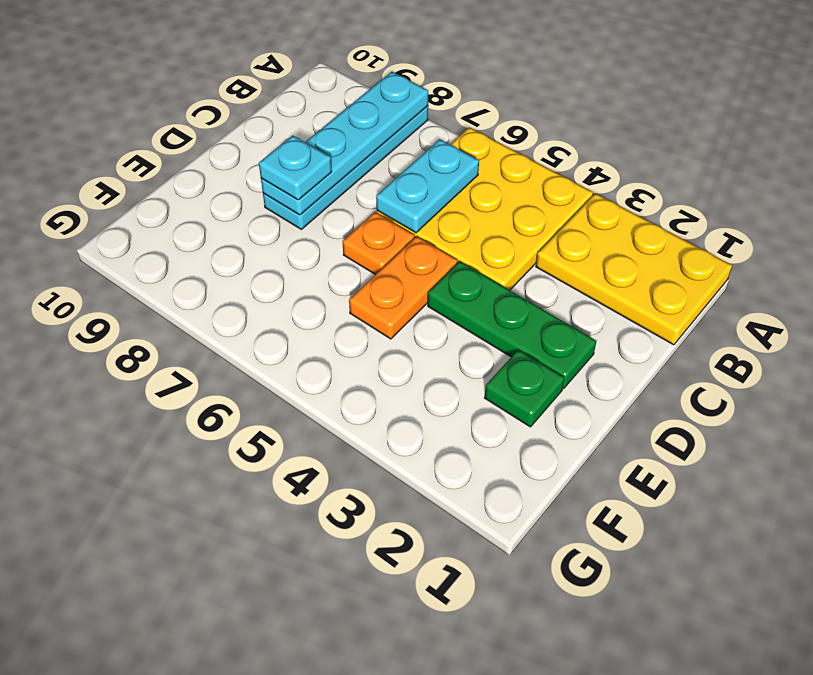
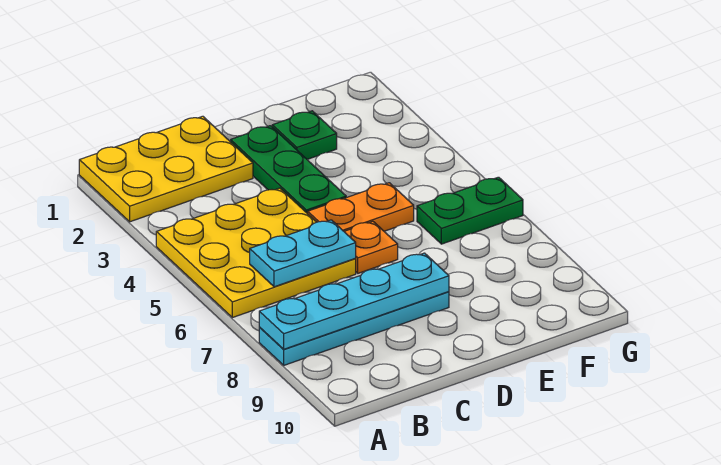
yellow 2x3 plate [536,194,732,345] -> yellow 2x3 plate turned to [79,116,253,222]
cyan 1x1 plate [259,135,332,200] -> none
none -> green 1x2 plate [417,177,523,244]

